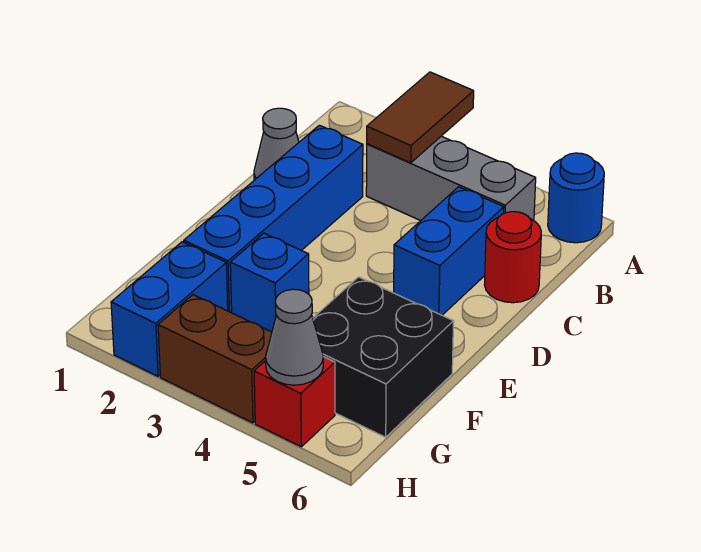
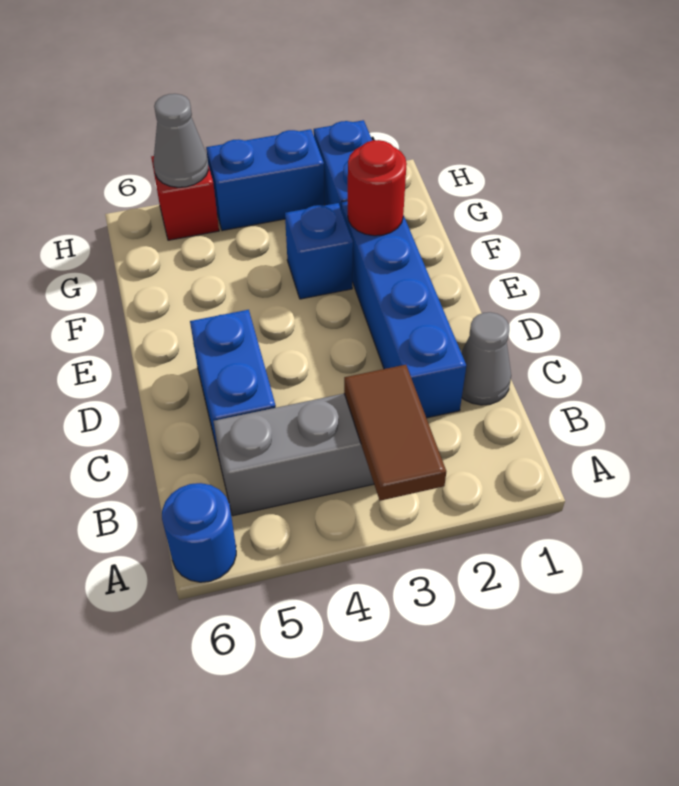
red 1x1 round brick [484,212,541,303] -> red 1x1 round brick moved to [348,140,407,236]
black 2x2 brick [313,277,454,437] -> none
brown 1x2 brick [158,295,272,423] -> blue 1x2 brick [206,129,324,231]

